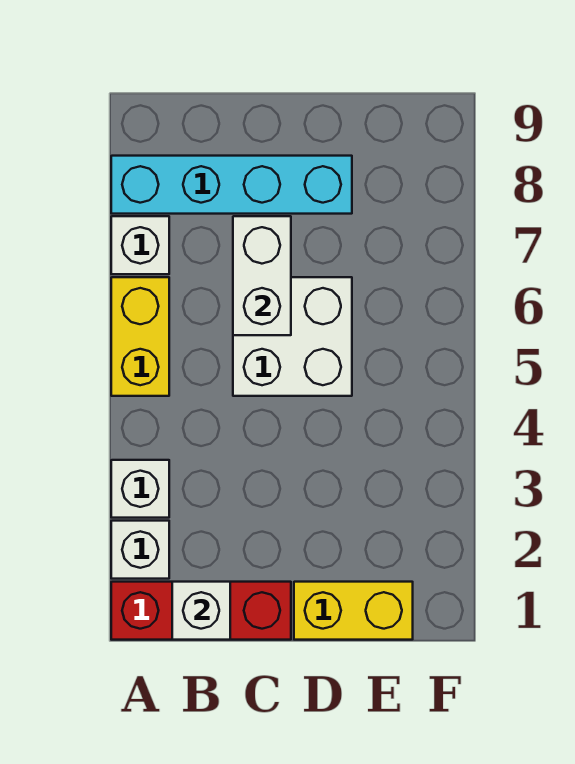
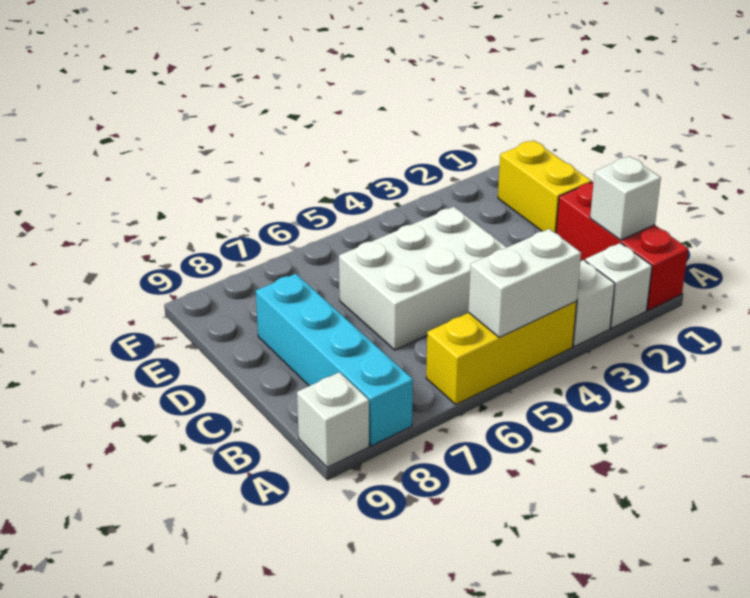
yellow 1x2 brick [111,277,169,396] -> yellow 1x3 brick [426,302,577,404]
white 1x1 brick [111,216,169,274] -> white 1x1 brick moved to [297,372,369,468]
white 2x2 brick [233,277,352,396] -> white 2x3 brick [339,207,507,350]
white 1x2 brick [233,216,291,335] -> white 1x2 brick moved to [469,229,581,338]

